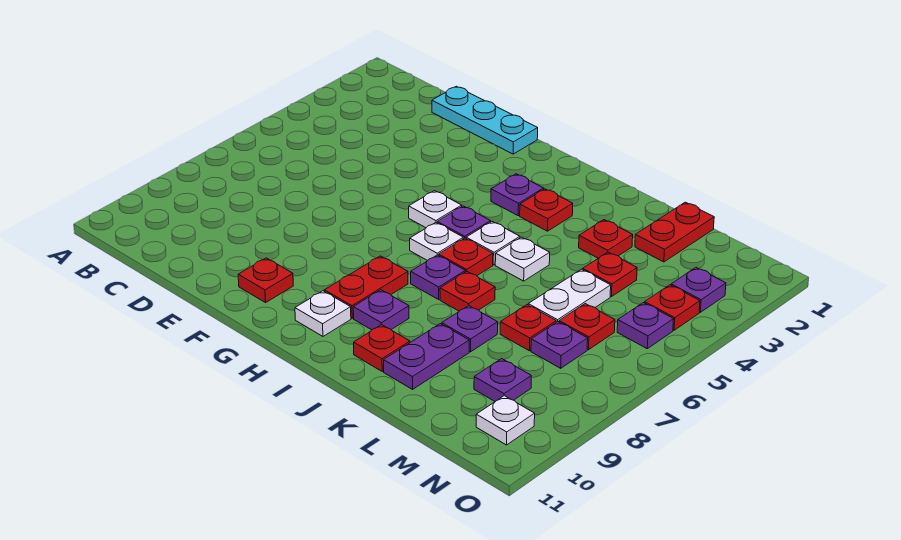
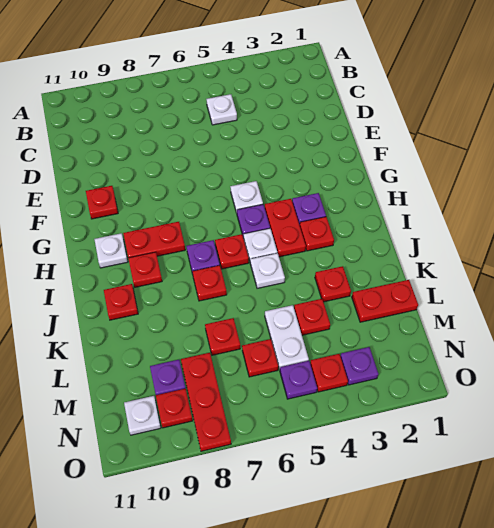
cyan 1x3 plate [432,86,538,154] -> none
none -> red 1x2 plate [265,199,306,257]
white 1x1 plate [410,223,463,261] -> white 1x1 plate moved to [206,94,237,125]
purple 1x1 plate [353,290,409,330] -> red 1x1 plate [128,252,162,287]
purple 1x1 plate [442,306,498,352] -> none
purple 1x2 plate [384,324,469,389] -> none
white 1x2 plate [528,269,611,322] -> white 1x2 plate turned to [265,305,309,370]
purple 1x1 plate [531,322,588,368] -> none
none -> red 1x3 plate [181,353,231,451]
none -> red 1x1 plate [156,389,193,428]

